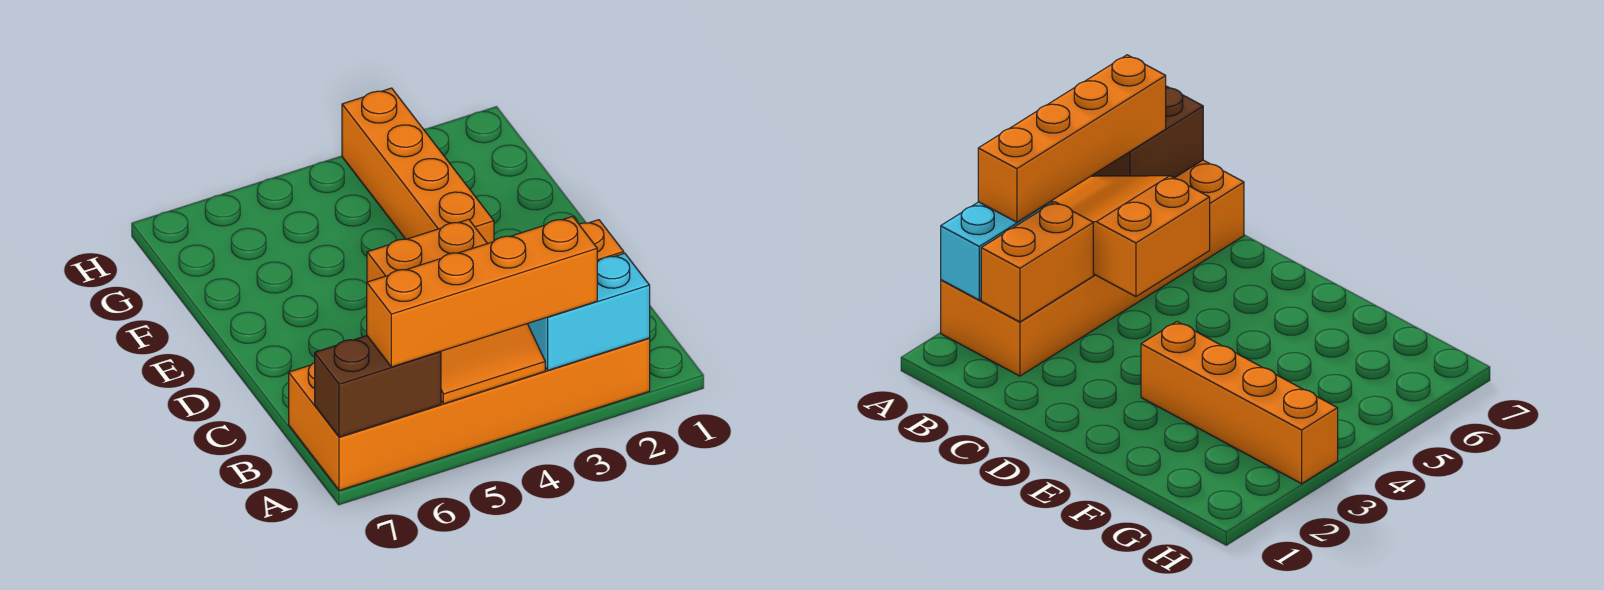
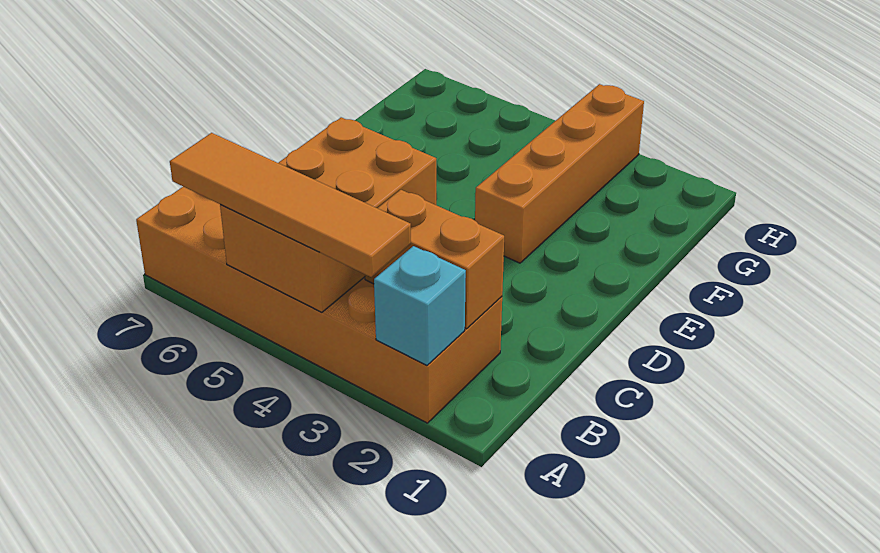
cyan 1x2 brick [528,253,650,370] -> cyan 1x1 brick [374,246,466,365]
orange 1x4 brick [367,216,597,367] -> orange 1x4 tile [170,133,411,277]
orange 2x3 slope [367,219,545,404] -> orange 2x3 brick [220,117,436,312]
brown 1x2 brick [315,336,441,437] -> none

